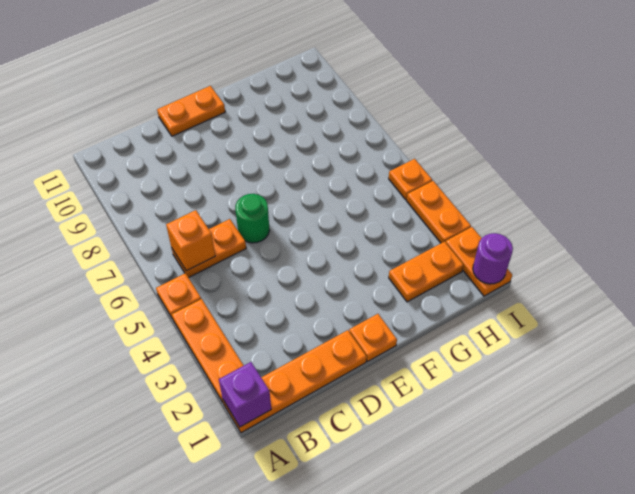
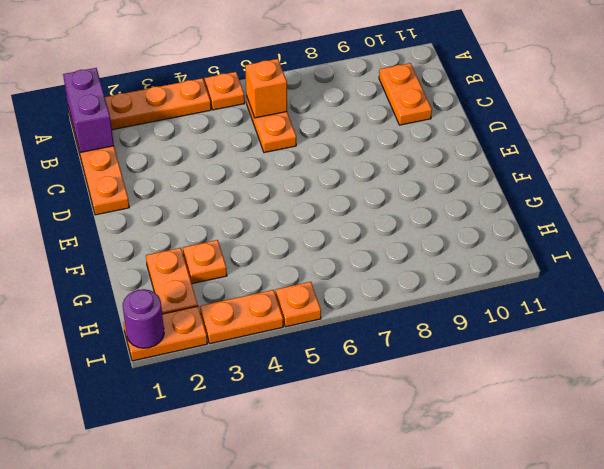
purple 1x1 brick [219,362,271,427] -> purple 1x2 brick [63,68,114,153]
green 1x1 round brick [235,194,270,243] -> none
orange 1x2 plate [157,86,225,136] -> orange 1x2 plate moved to [379,63,432,125]
orange 1x1 plate [349,314,397,361] -> orange 1x1 plate moved to [183,240,227,284]

